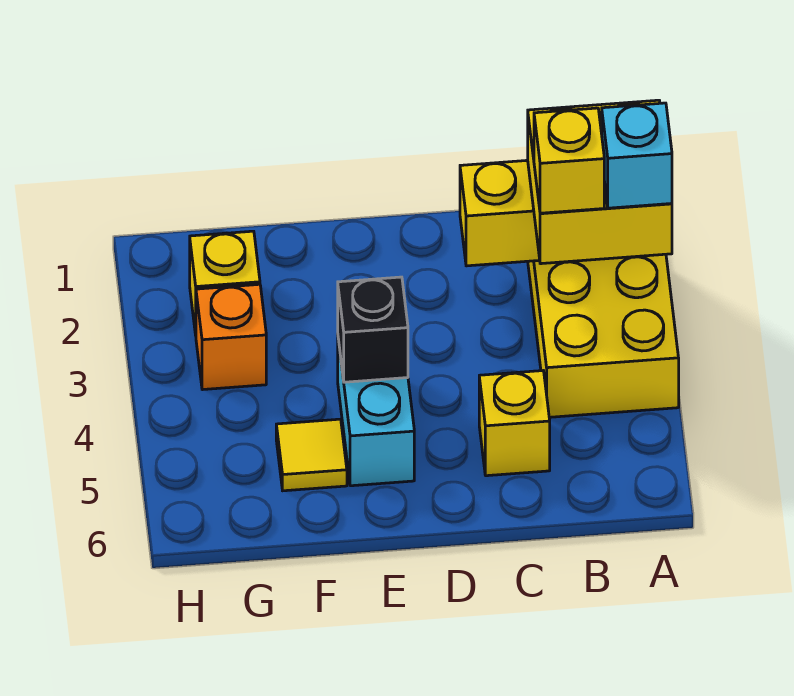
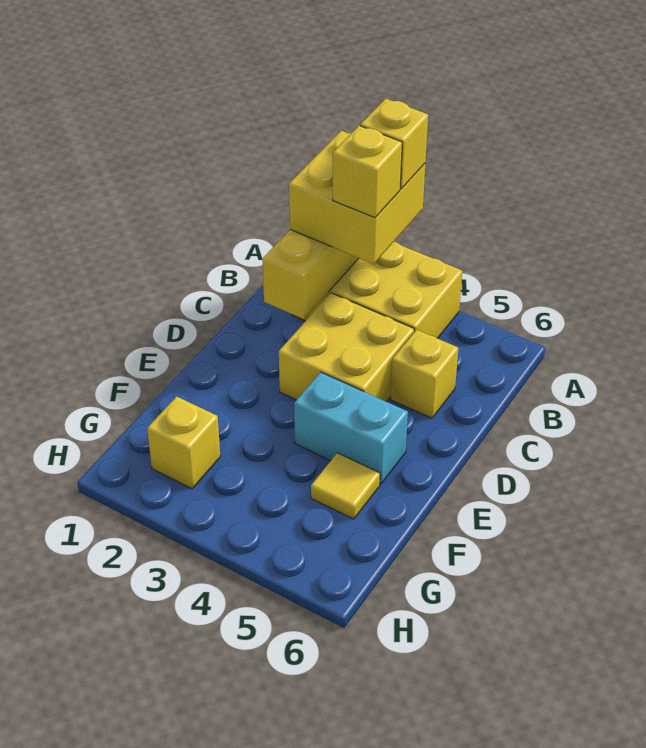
cyan 1x1 brick [602,103,672,208] -> yellow 1x1 brick [360,98,428,189]
none -> yellow 2x2 brick [279,293,414,401]
black 1x1 brick [338,277,408,382] -> none
orange 1x1 brick [196,284,266,390] -> none

